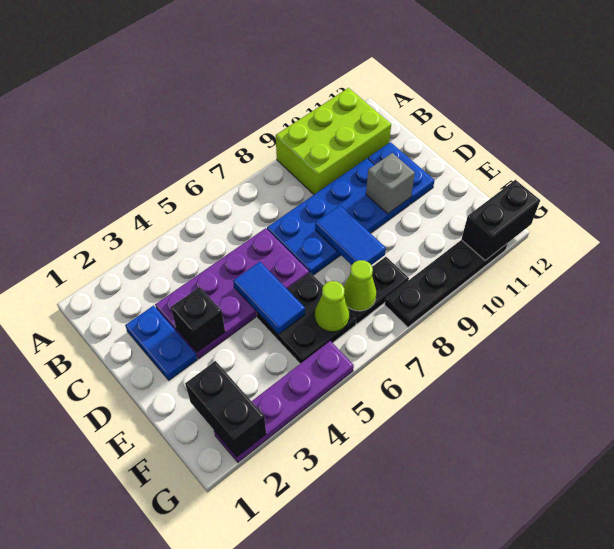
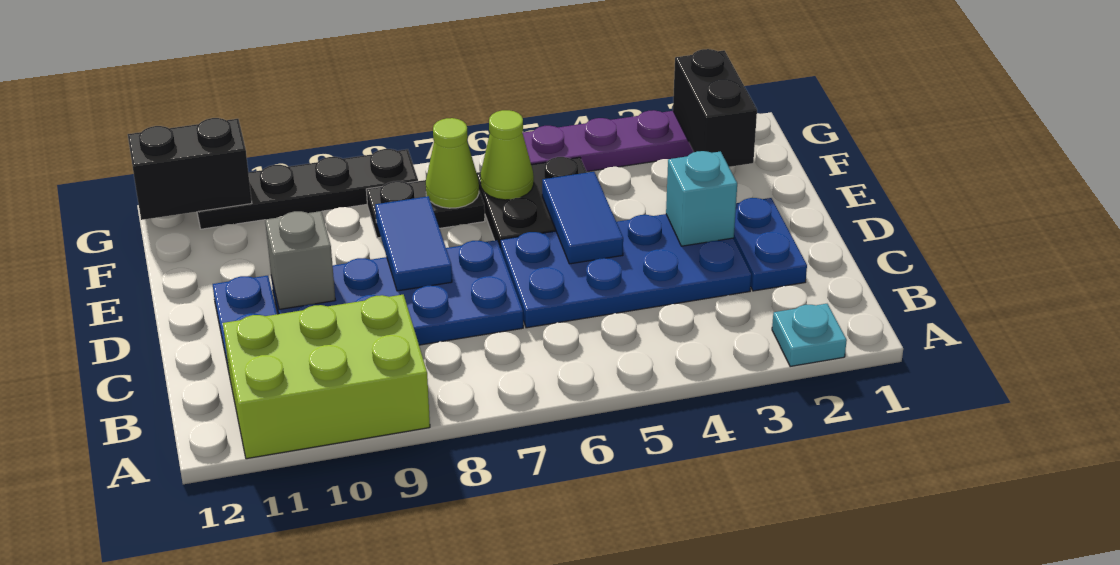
none -> cyan 1x1 plate [772,304,847,367]
purple 2x4 plate [155,228,309,359] -> blue 2x4 plate [500,214,751,328]
black 1x1 brick [171,287,225,352] -> cyan 1x1 brick [666,151,737,246]

